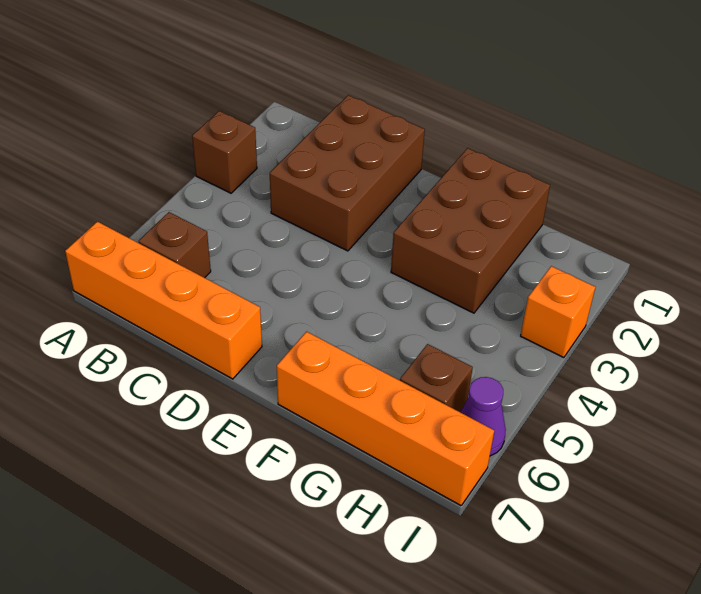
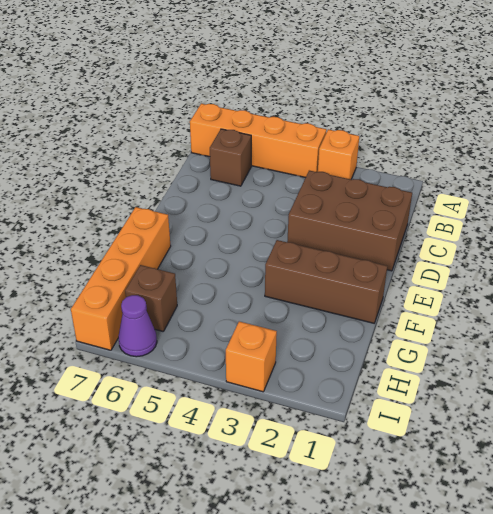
brown 1x1 brick [192,111,257,193] -> orange 1x1 brick [318,129,359,179]
orange 1x4 brick [65,222,262,379] -> orange 1x4 brick turned to [190,104,326,178]
brown 2x3 brick [391,148,550,313] -> brown 1x3 brick [265,240,387,323]

